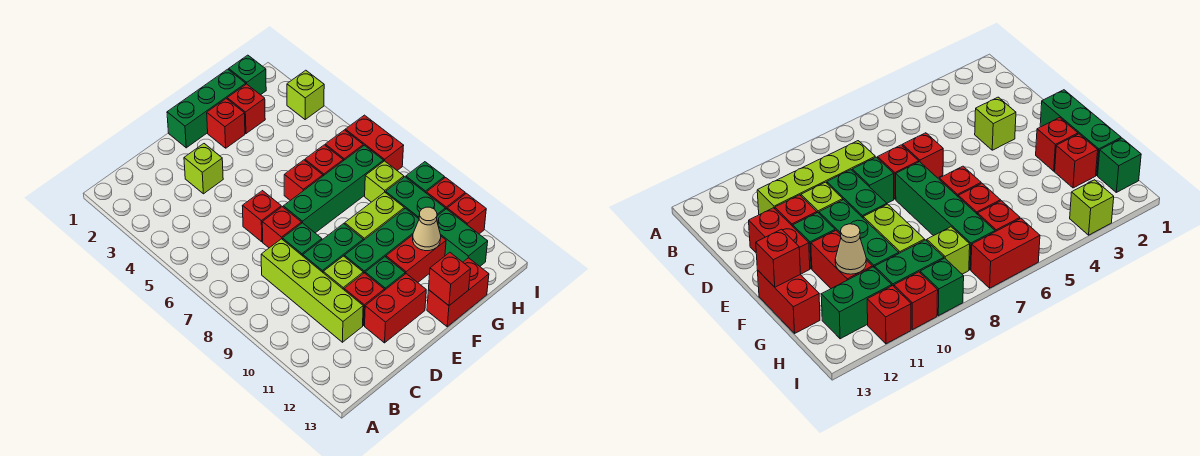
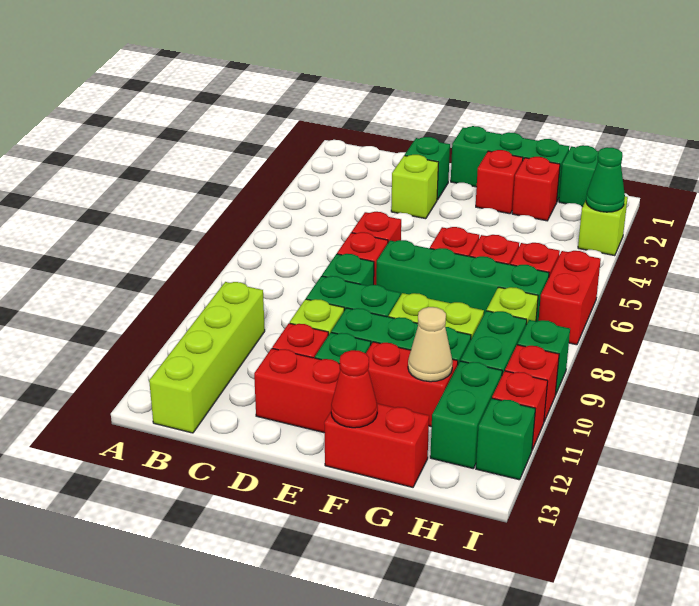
lime 1x4 brick [261,239,363,342] -> lime 1x4 brick moved to [149,282,265,433]
none -> green 1x1 brick [405,137,450,200]
red 1x1 brick [429,252,471,305] -> red 1x1 cone [331,350,377,428]
none -> green 1x1 cone [586,147,625,212]
none -> green 1x1 brick [476,398,535,480]

